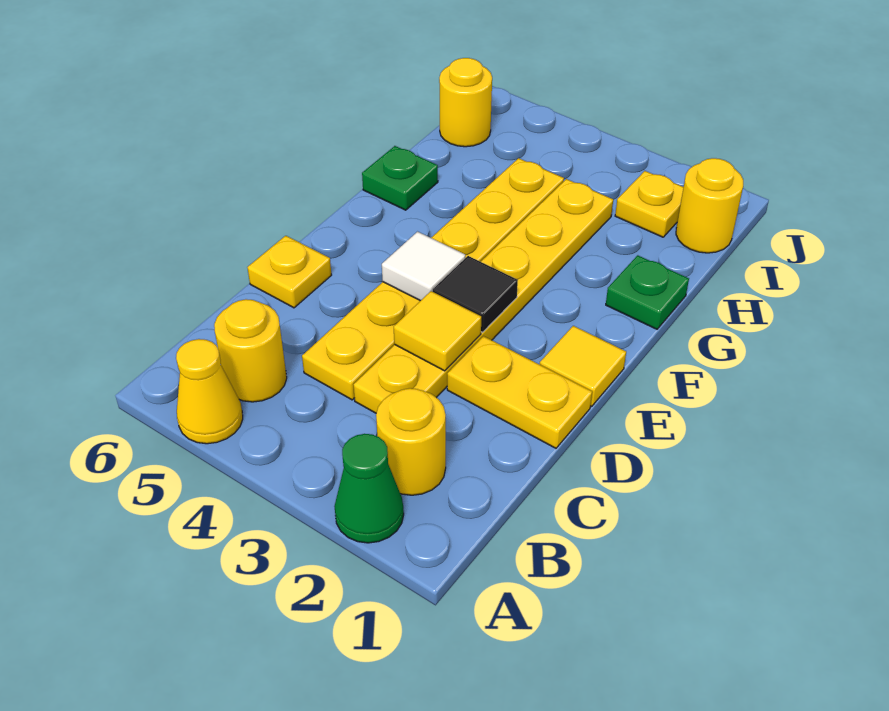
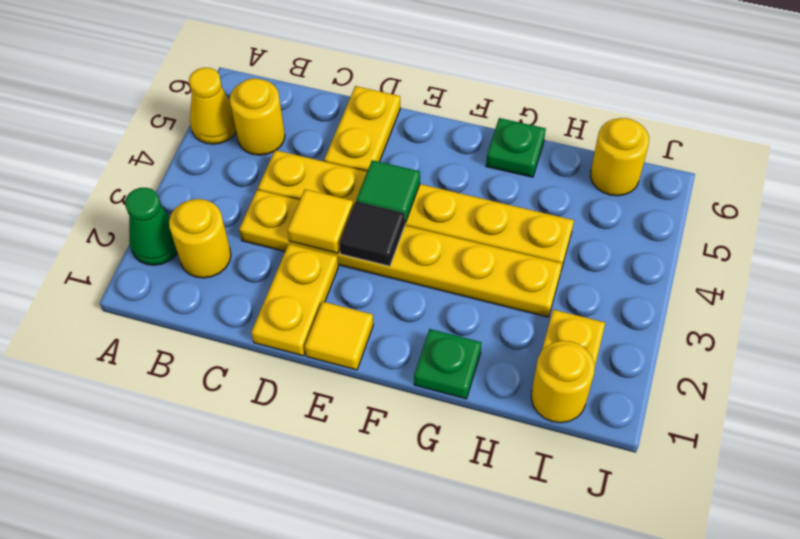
yellow 1x1 plate [247,236,331,308] -> yellow 1x2 plate [324,86,400,171]
white 1x1 tile [382,232,465,301] -> green 1x1 tile [356,160,420,223]

